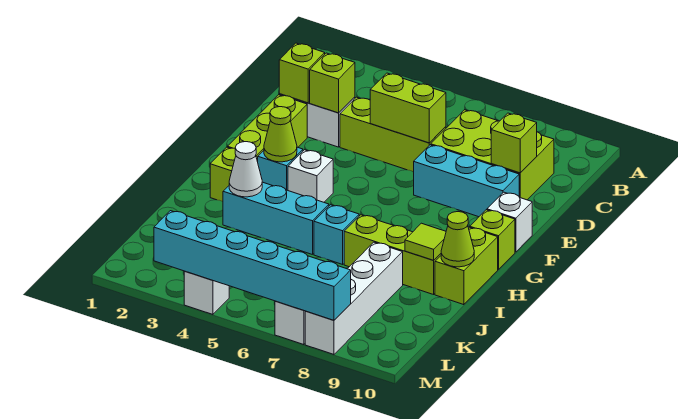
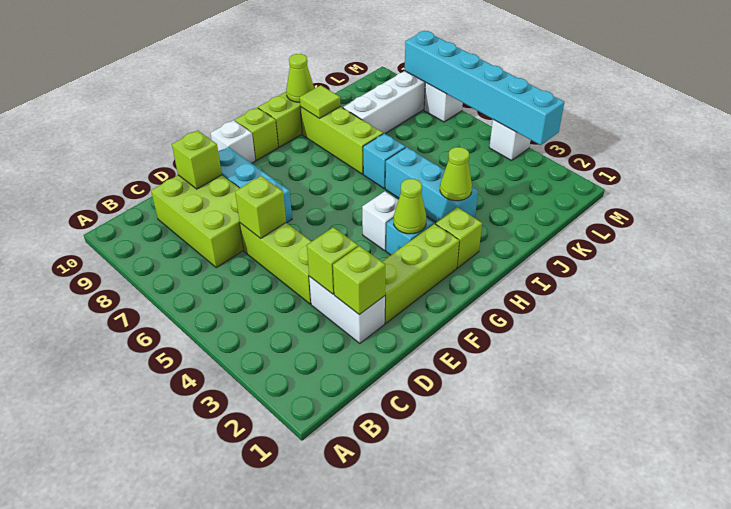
lime 1x2 brick [370,73,446,143] -> lime 1x1 brick [235,176,286,238]
white 1x1 cone [229,142,262,197] -> lime 1x1 cone [440,147,472,201]

